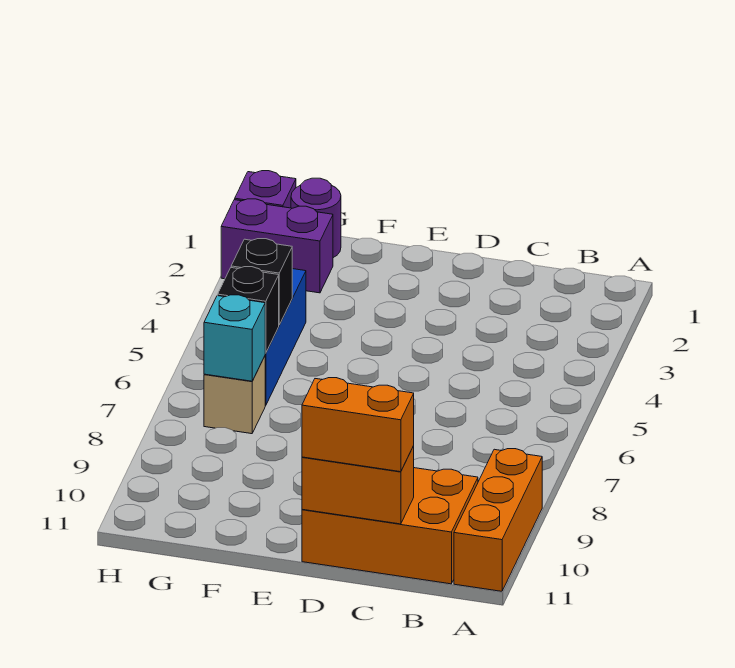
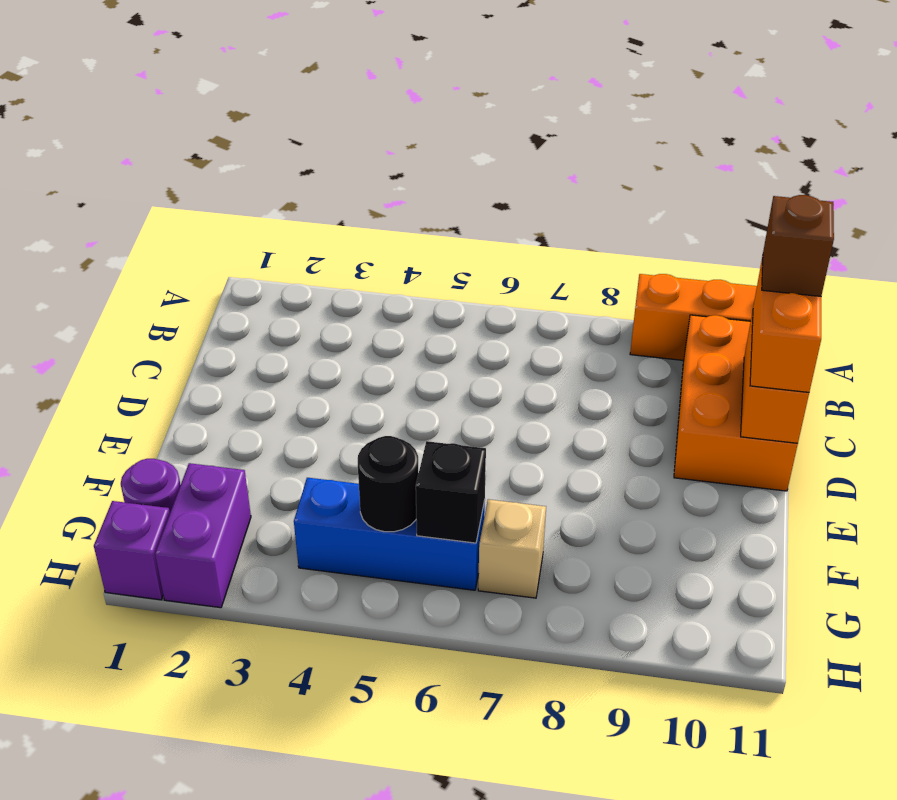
none -> brown 1x1 brick [762,195,834,296]
black 1x1 brick [231,239,292,325] -> black 1x1 round brick [358,436,419,532]
cyan 1x1 brick [204,295,266,381] -> none

